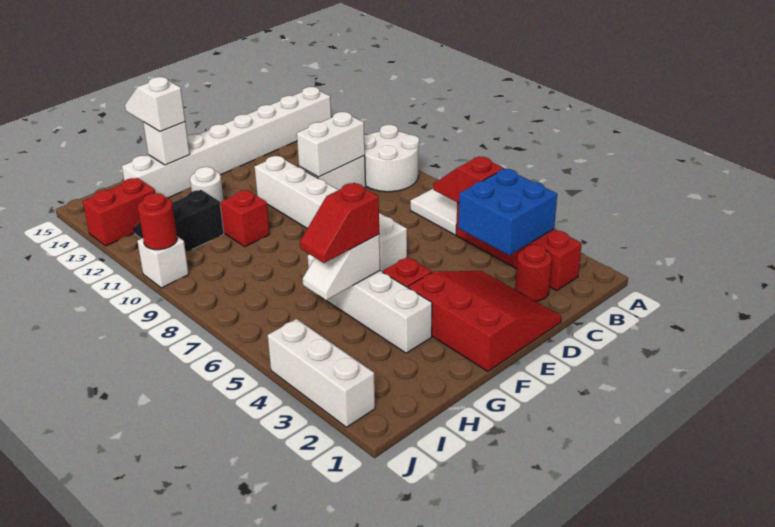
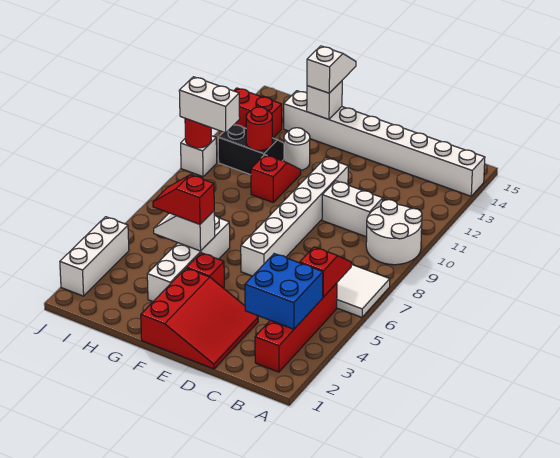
red 1x1 round brick [515,245,552,301] -> red 1x1 round brick moved to [246,107,272,151]
white 1x2 brick [297,112,365,177] -> white 1x2 brick moved to [179,77,240,133]

